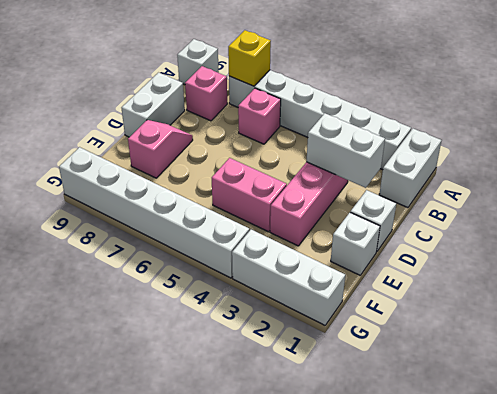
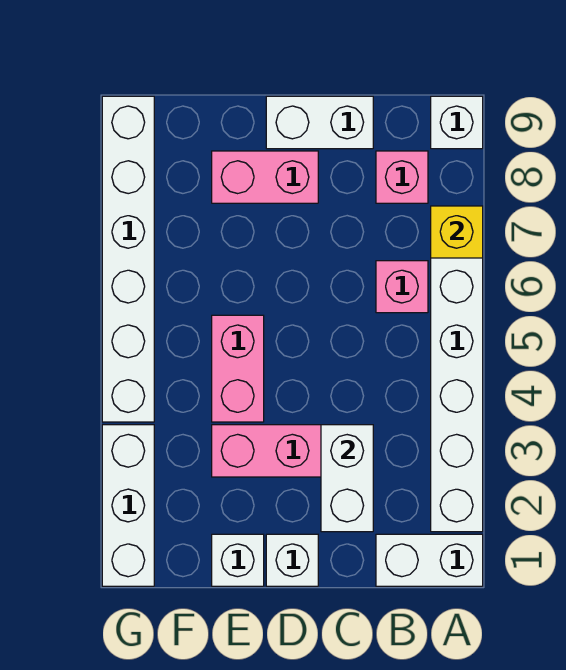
pink 1x2 slope [128,120,193,178] -> pink 1x2 brick [212,151,318,203]

